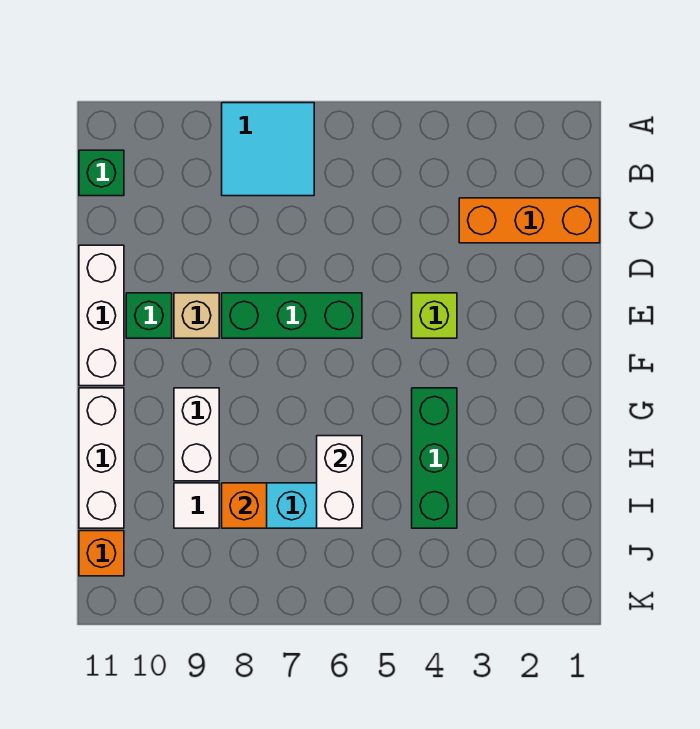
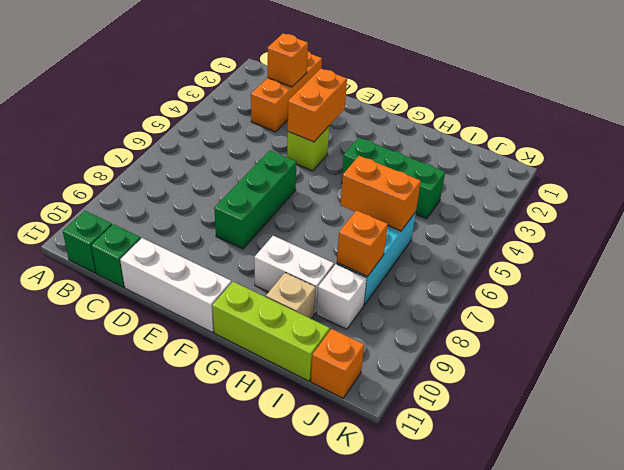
cyan 2x2 tile [222,103,314,196] -> none
none -> orange 1x1 brick [268,33,308,87]
none -> orange 1x2 brick [288,69,347,142]
tan 1x1 brick [174,293,219,338] -> tan 1x1 brick moved to [266,273,316,319]
green 1x1 brick [126,293,172,338] -> green 1x1 brick moved to [91,224,141,287]
white 1x3 brick [79,388,124,528] -> lime 1x3 brick [212,282,330,381]
white 1x2 brick [317,436,362,528] -> orange 1x2 brick [341,156,421,231]
white 1x1 tile [174,483,219,528] -> white 1x1 brick [316,264,367,329]

